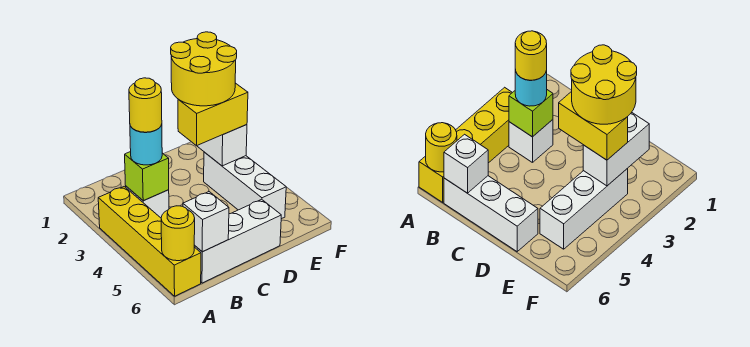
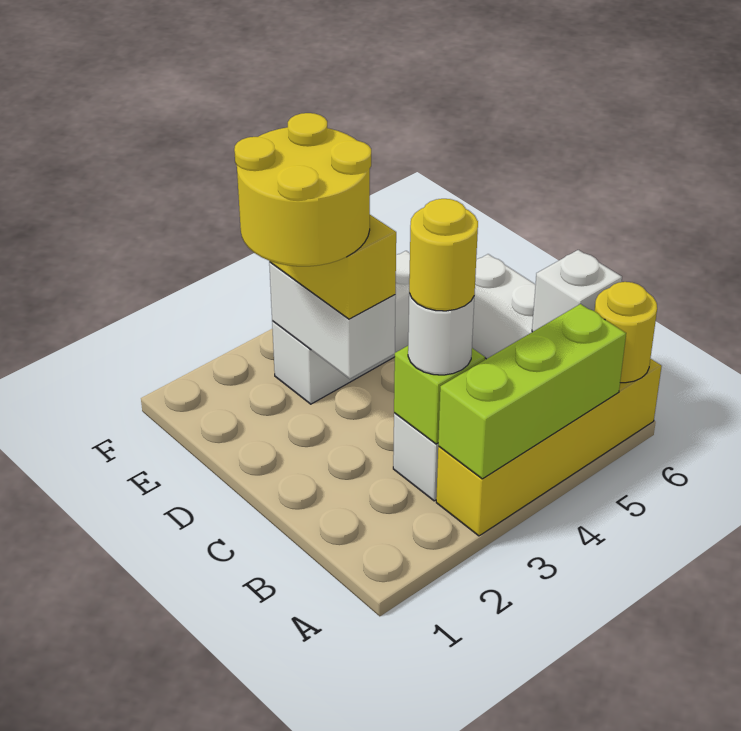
none -> lime 1x3 brick [438,304,626,479]
cyan 1x1 round brick [130,124,162,165] -> white 1x1 round brick [408,293,474,375]
white 1x2 brick [197,125,247,166] -> white 1x2 brick turned to [269,262,396,379]

